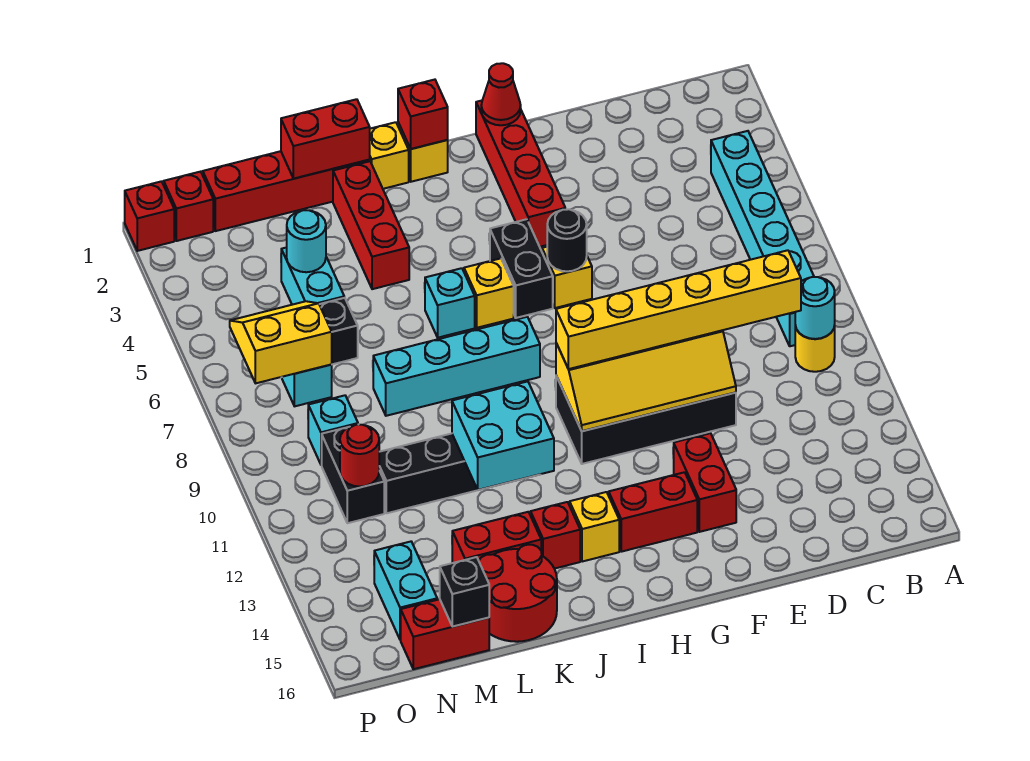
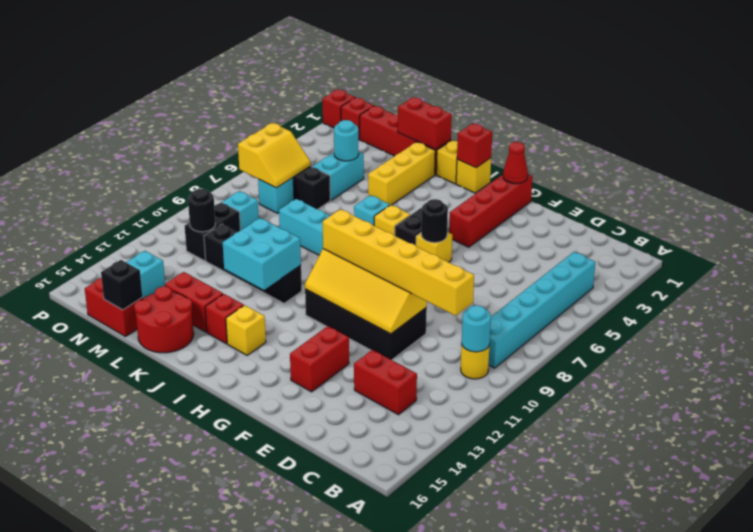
red 1x2 brick [609,472,697,552] -> red 1x2 brick moved to [354,350,417,415]
red 1x3 brick [333,161,409,289] -> yellow 1x3 brick [368,142,435,205]
yellow 2x2 slope [230,301,332,383] -> yellow 2x2 slope turned to [238,123,310,188]
red 1x1 round brick [340,425,379,487] -> black 1x1 round brick [188,189,215,232]

